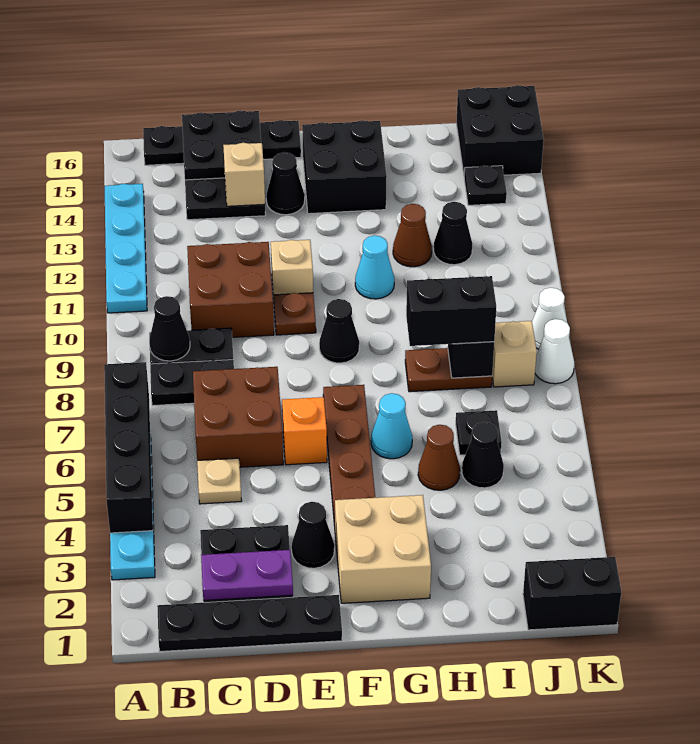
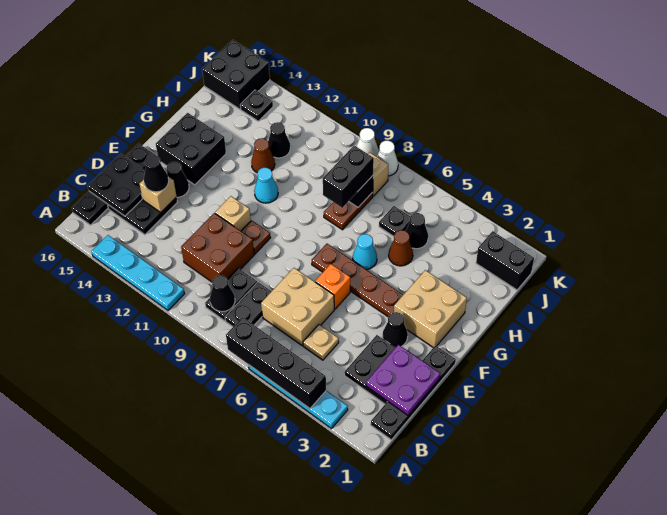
purple 1x2 plate [201,550,293,600] -> purple 2x2 plate [366,345,440,415]
brown 2x2 brick [193,367,283,467] -> tan 2x2 brick [261,268,334,345]
black 1x1 cone [319,299,359,363] -> black 1x1 cone moved to [144,155,169,192]
black 1x2 brick [523,557,621,630] -> black 1x2 brick turned to [476,231,534,290]

